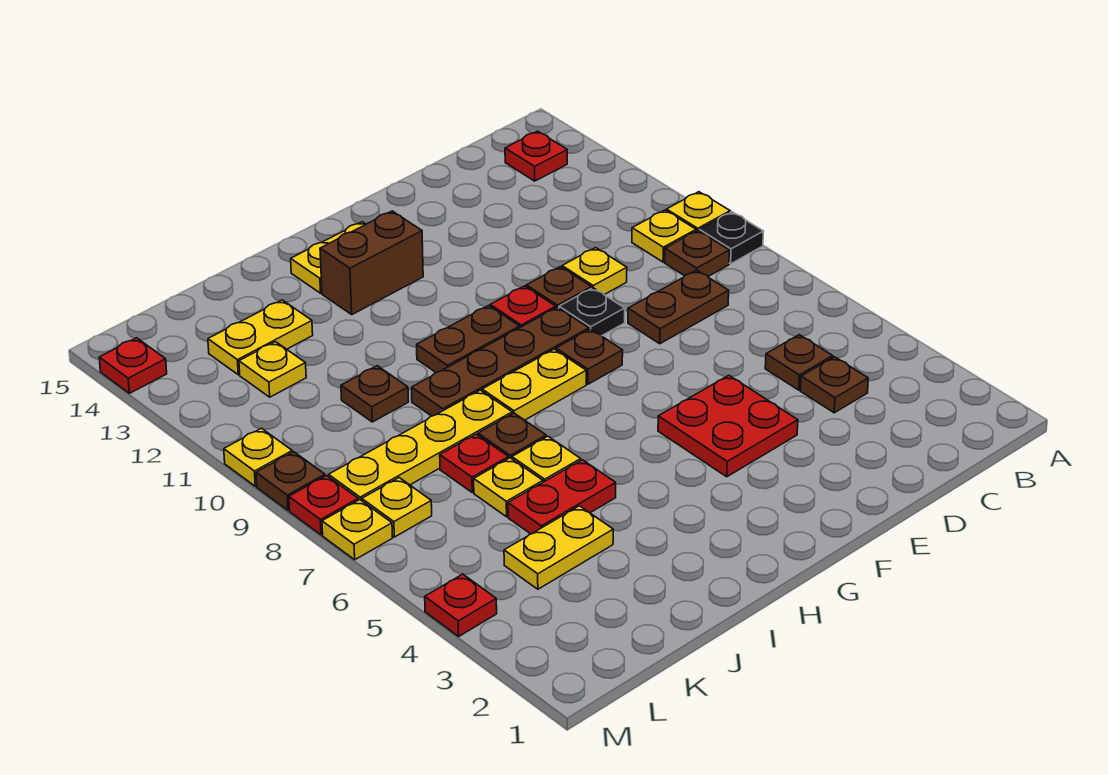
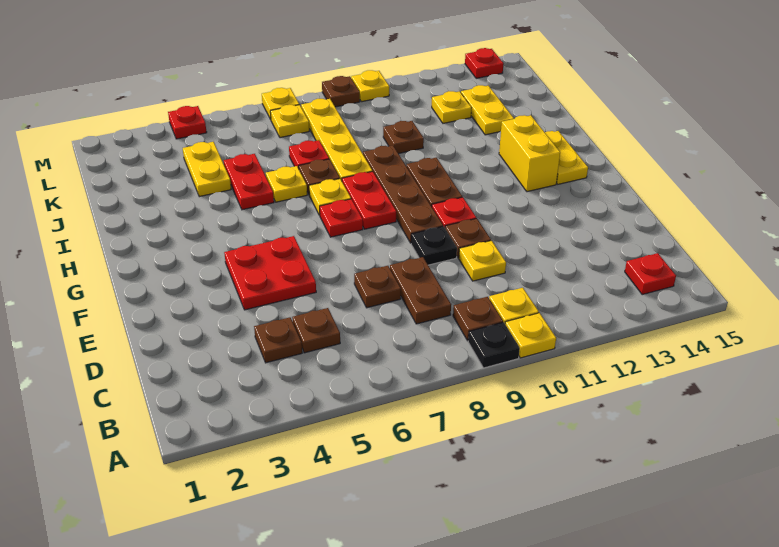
brown 1x1 plate [556,329,623,384] -> brown 1x1 plate moved to [354,266,401,308]
yellow 1x2 plate [482,349,586,420] -> red 1x2 plate [342,171,396,229]
brown 1x2 brick [320,211,423,314] -> yellow 1x2 brick [499,115,560,192]
yellow 1x1 plate [474,458,543,517] -> yellow 1x1 plate moved to [309,179,351,215]
red 1x1 plate [289,476,358,535] -> red 1x1 plate moved to [320,199,363,237]

